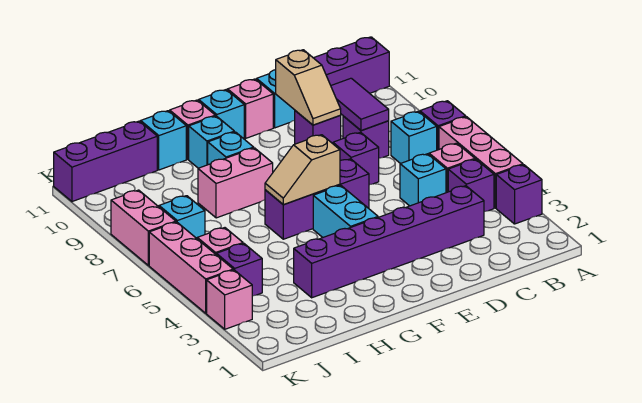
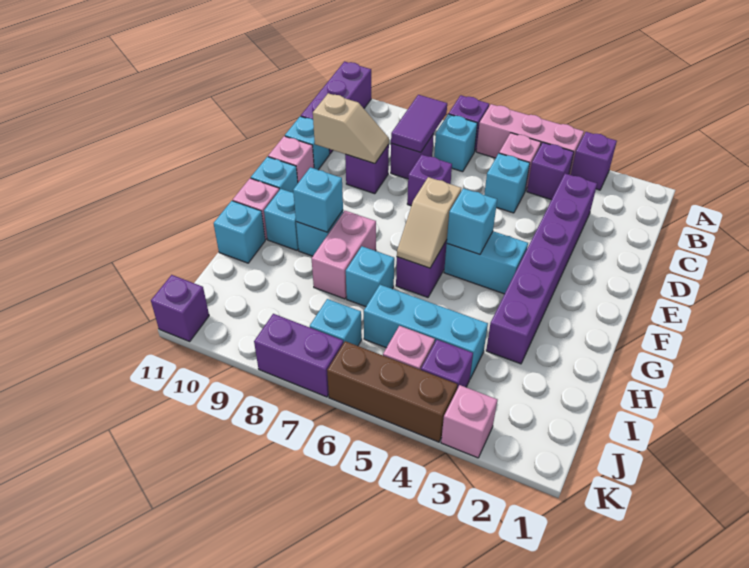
purple 1x2 tile [331,78,389,131] -> purple 1x2 tile turned to [391,95,447,152]
none -> cyan 1x1 brick [447,188,497,255]
none -> cyan 1x1 brick [293,167,343,232]
none -> cyan 1x1 brick [346,246,394,307]
none -> cyan 1x3 brick [364,285,488,378]
purple 1x3 brick [54,121,157,202] -> purple 1x1 brick [151,275,209,341]
pink 1x3 brick [149,222,233,313] -> brown 1x3 brick [327,341,458,442]
pink 1x2 brick [111,190,176,265] -> purple 1x2 brick [254,314,343,397]

